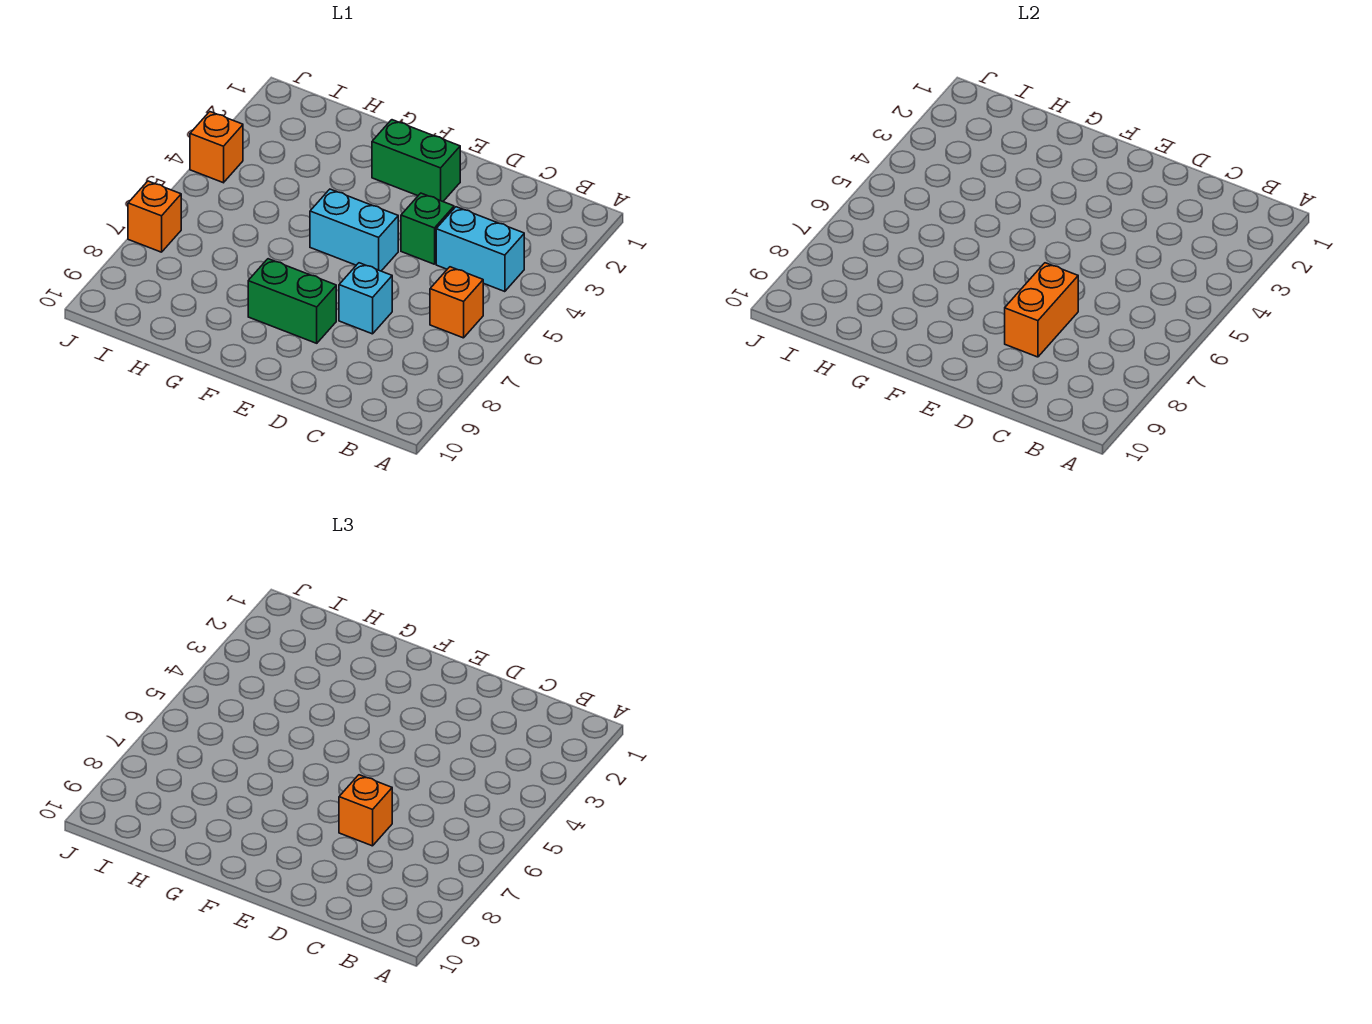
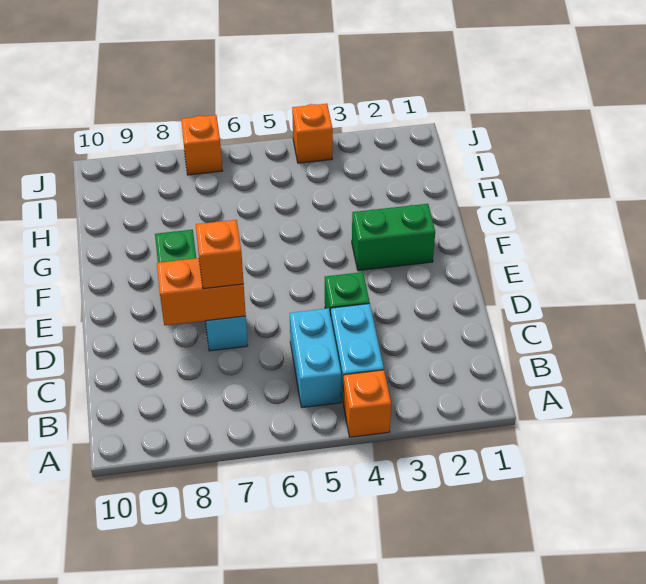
orange 1x1 brick [430,267,483,338] -> orange 1x1 brick moved to [343,370,391,437]
green 1x2 brick [372,120,460,201] -> green 1x2 brick turned to [352,204,435,271]
cyan 1x2 brick [310,189,398,271] -> cyan 1x2 brick moved to [290,308,341,408]

